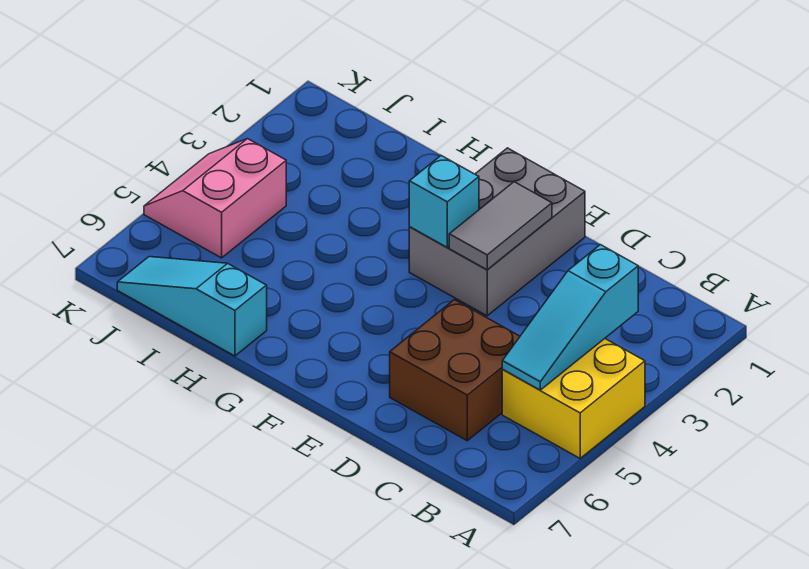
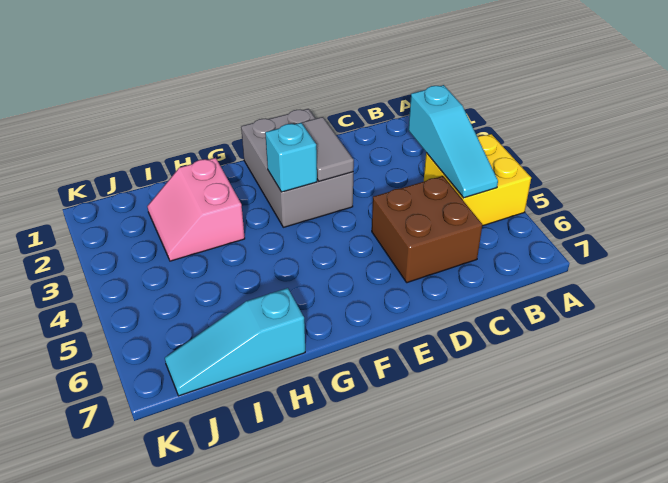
pink 2x2 slope [144,139,286,258] -> pink 2x2 slope moved to [147,158,245,261]

